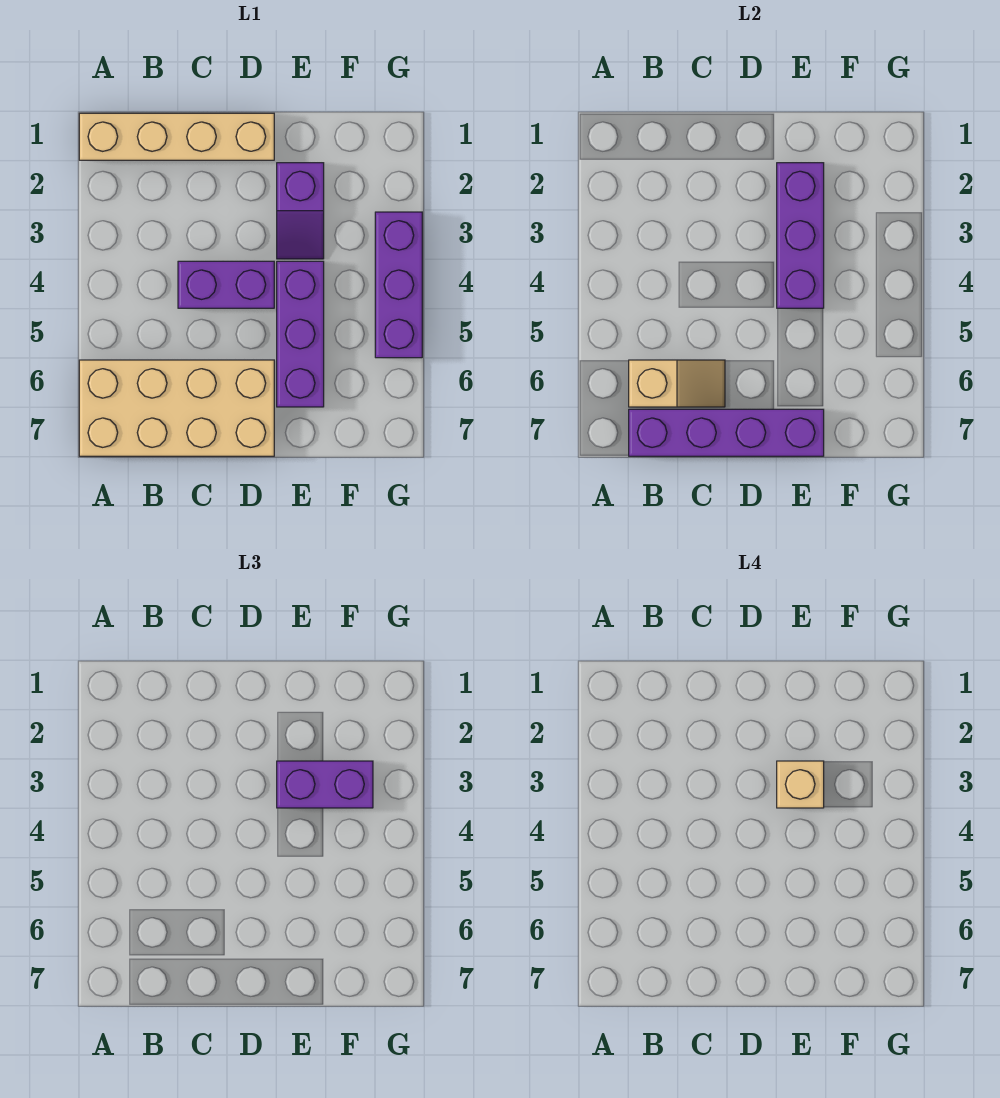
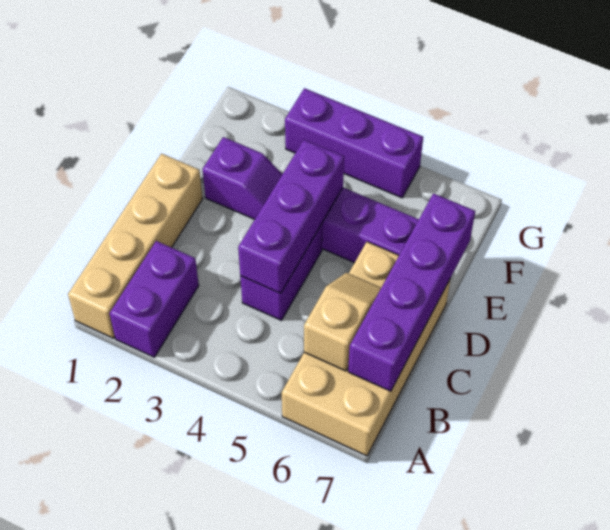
purple 1x3 brick [777,163,824,308] -> purple 1x3 brick turned to [238,140,344,293]
purple 1x2 brick [277,761,373,808] -> purple 1x2 brick moved to [110,241,199,357]
tan 1x1 brick [777,761,824,808] -> none

